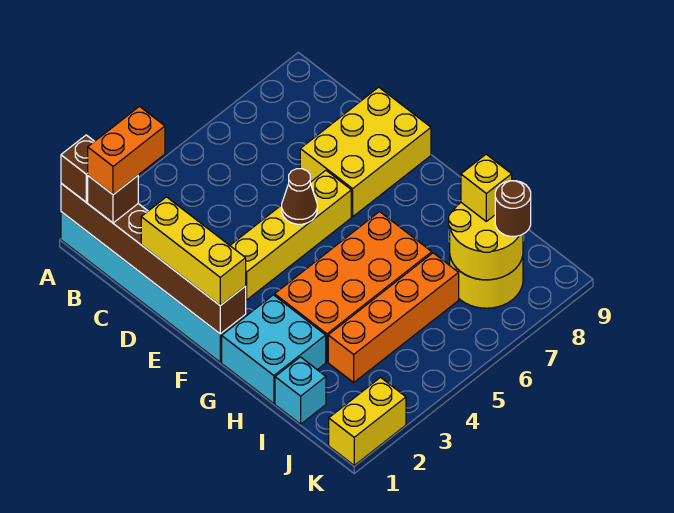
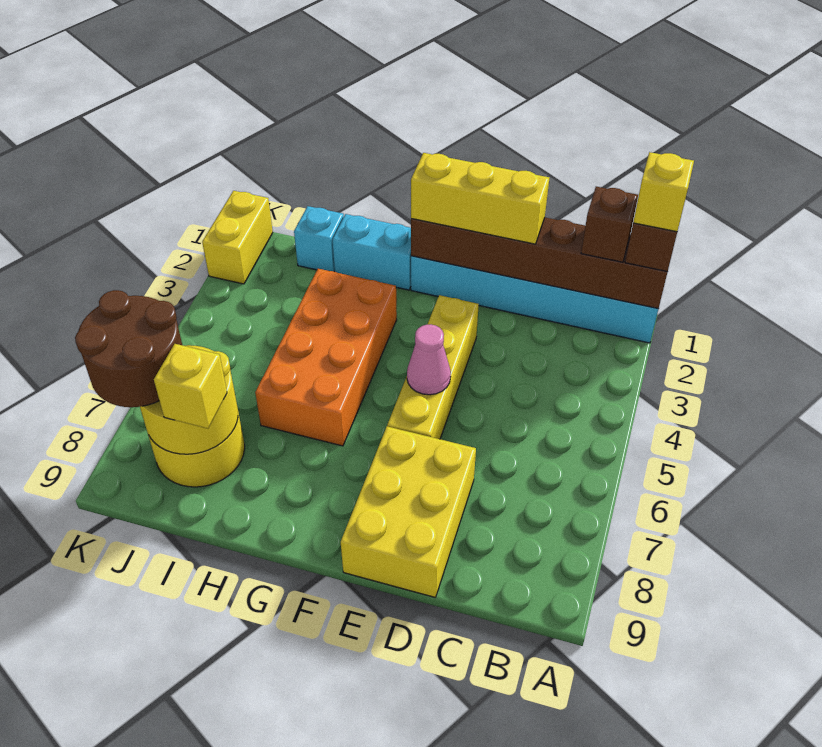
none -> yellow 1x1 brick [633,152,694,232]
orange 1x2 brick [88,106,165,195] -> none
brown 1x1 cone [282,169,317,224] -> pink 1x1 cone [407,324,451,395]
cyan 2x2 brick [222,295,326,404] -> cyan 1x2 brick [333,214,411,290]
orange 1x4 brick [328,253,459,382] -> none
brown 1x1 round brick [495,181,531,236] -> brown 2x2 round brick [75,290,182,407]

